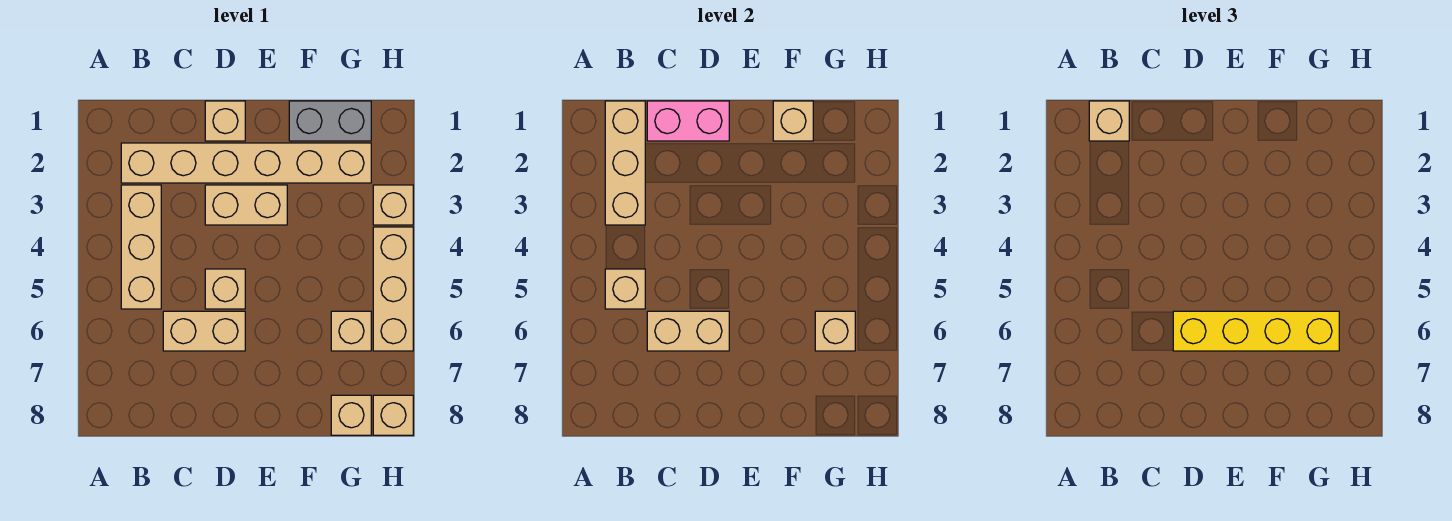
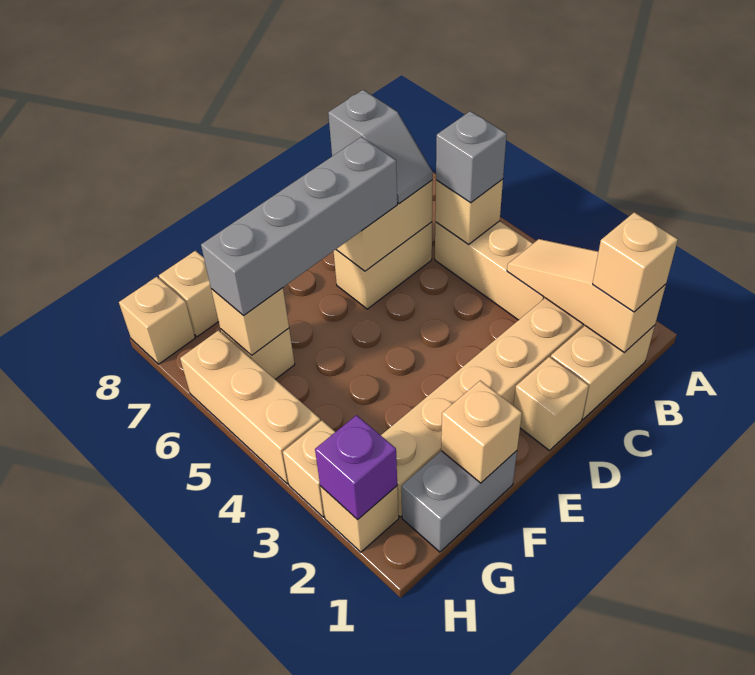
tan 1x3 brick [605,101,645,225] -> tan 1x3 slope [507,239,666,353]
none -> grey 1x1 brick [436,111,507,203]
pink 1x2 brick [647,101,729,141] -> none
none -> grey 1x2 slope [328,90,433,204]
tan 1x2 brick [205,185,287,225] -> tan 1x2 brick moved to [551,325,655,419]
tan 1x1 brick [205,269,245,309] -> tan 1x1 brick moved to [320,486,399,552]
yellow 1x4 brick [1173,311,1339,351] -> grey 1x4 brick [201,137,397,316]
none -> purple 1x1 brick [315,415,397,520]

